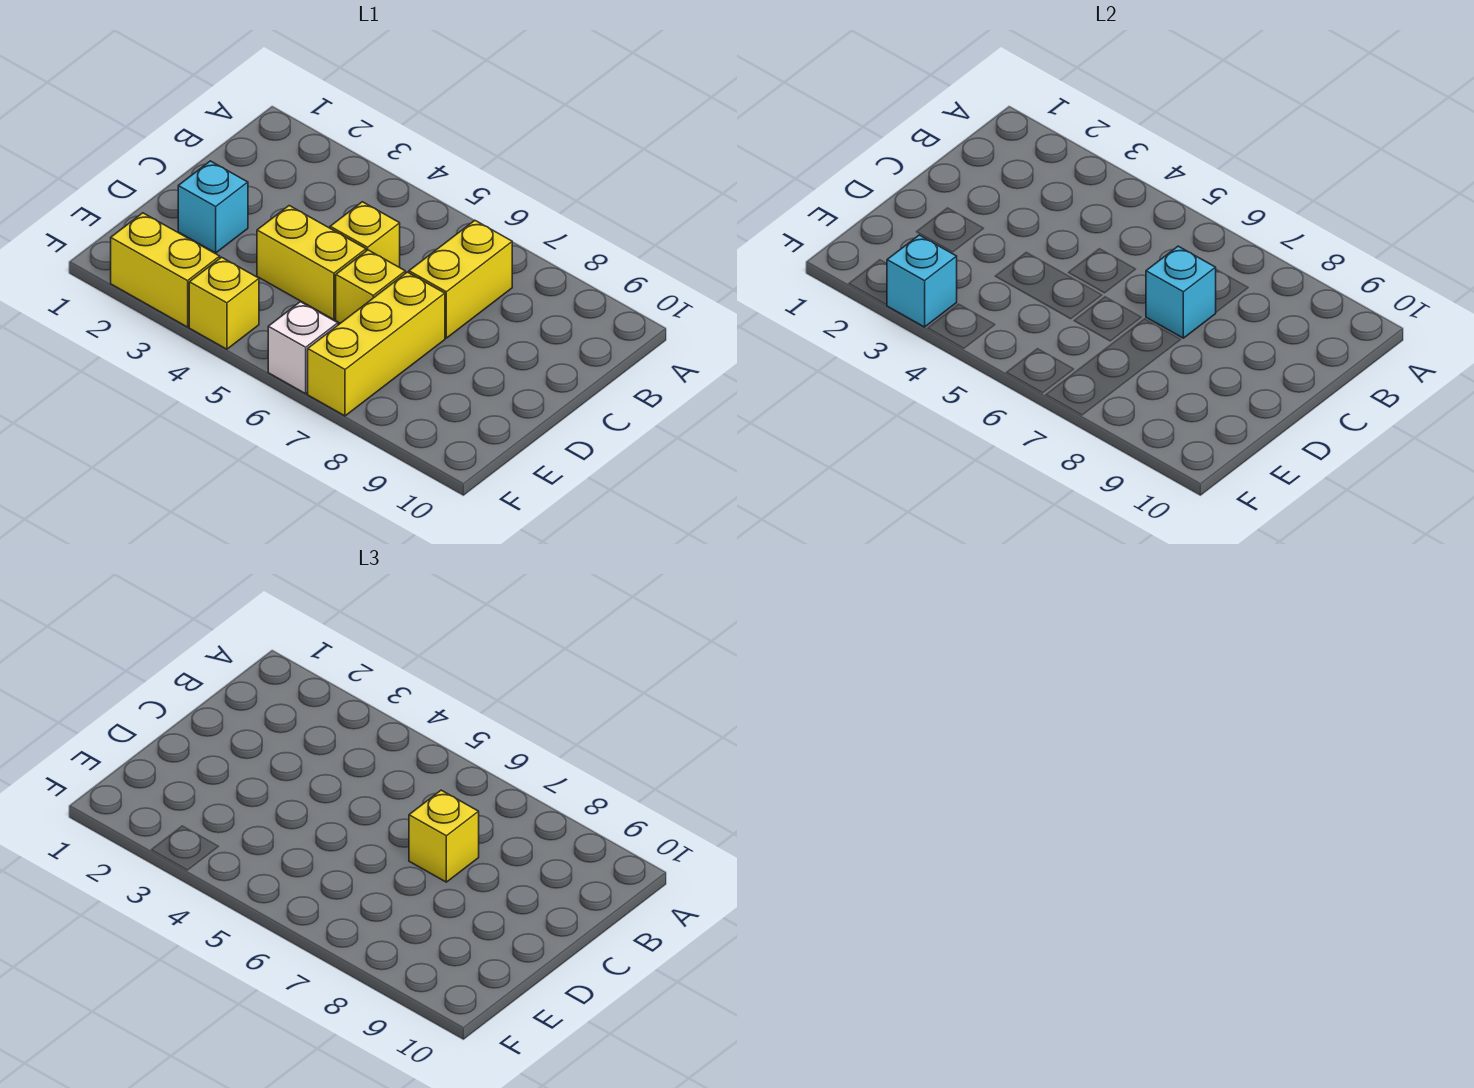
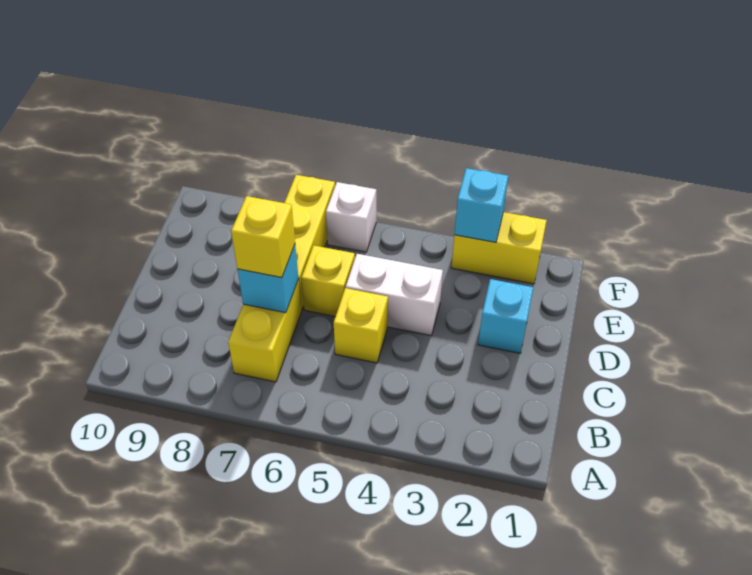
yellow 1x2 brick [257,206,366,320] -> white 1x2 brick [346,254,443,336]
yellow 1x1 brick [189,257,259,349] -> none

